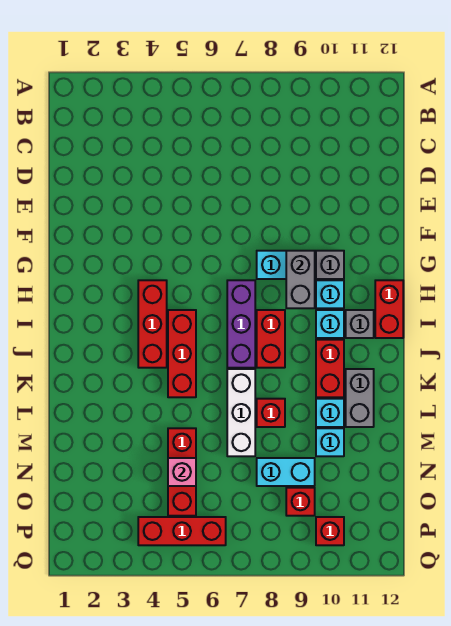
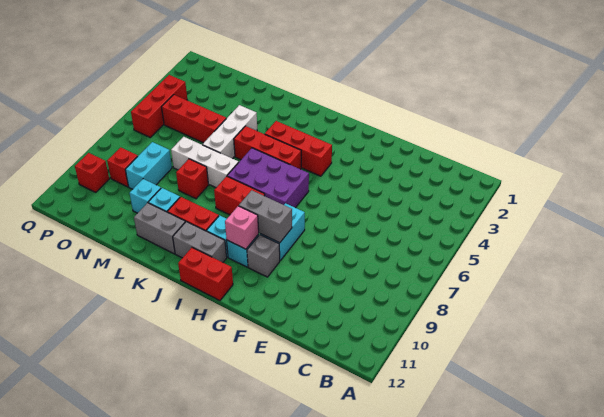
purple 1x3 brick [227,280,255,368] -> purple 2x3 brick [227,148,309,208]
grey 1x1 brick [346,310,374,338] -> grey 1x2 brick [173,222,227,262]
none -> white 1x3 brick [203,105,257,159]
pink 1x1 brick [168,458,196,486] -> pink 1x1 brick moved to [225,206,259,249]

